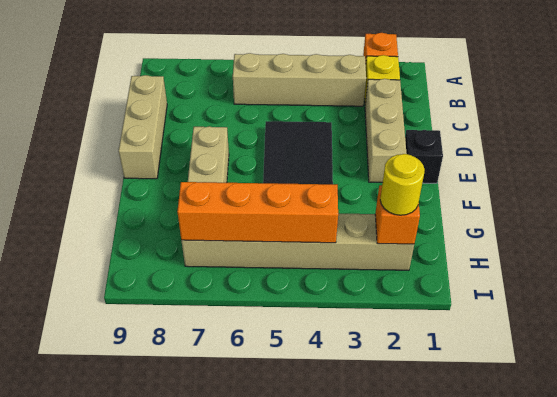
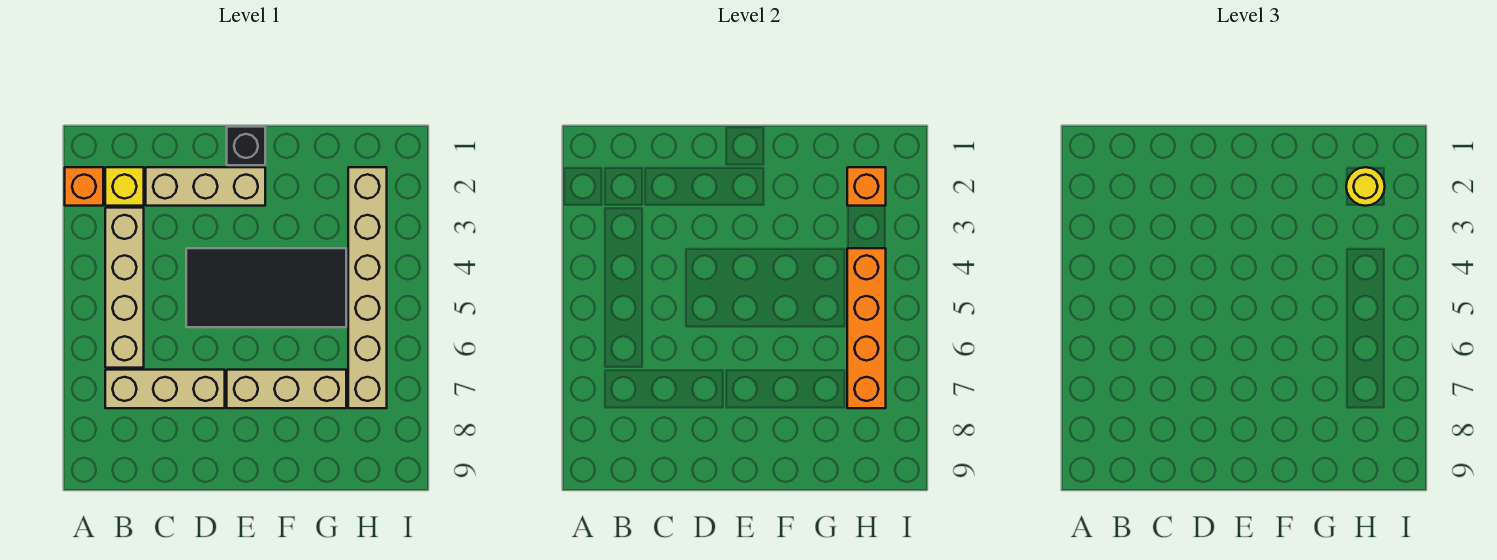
tan 1x3 brick [119,75,167,179] -> tan 1x3 brick moved to [105,370,225,408]

